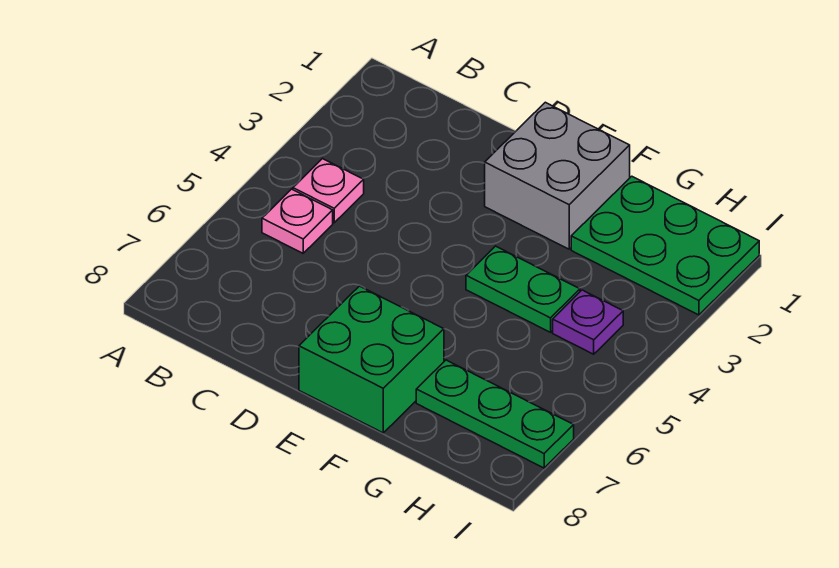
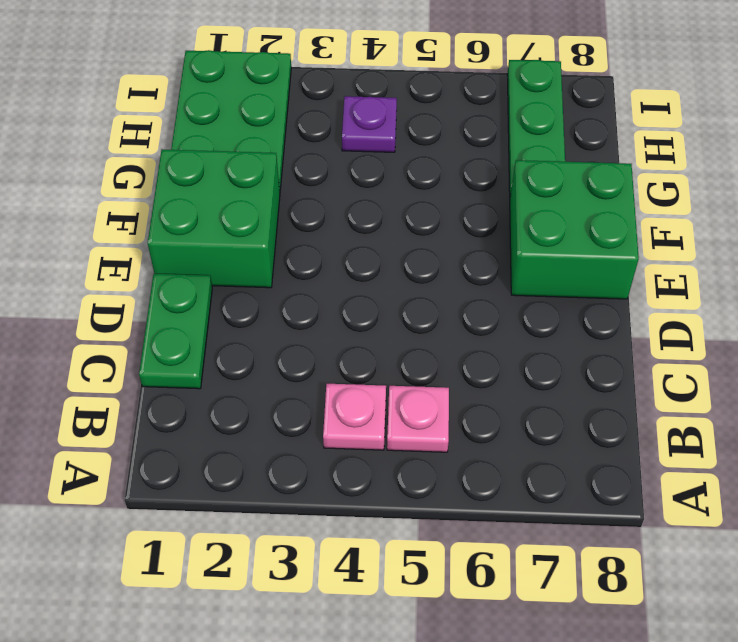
grey 2x2 brick [485,102,630,249] -> green 2x2 brick [148,149,280,288]
green 1x2 plate [466,246,580,332] -> green 1x2 plate moved to [139,274,212,389]

